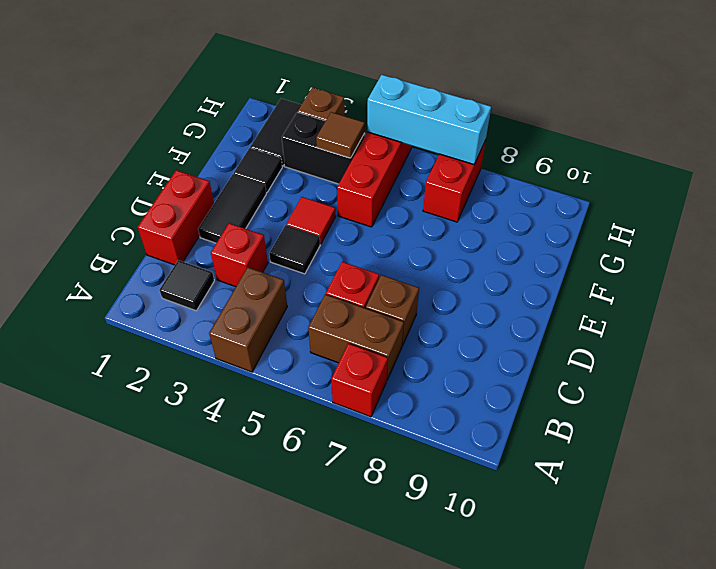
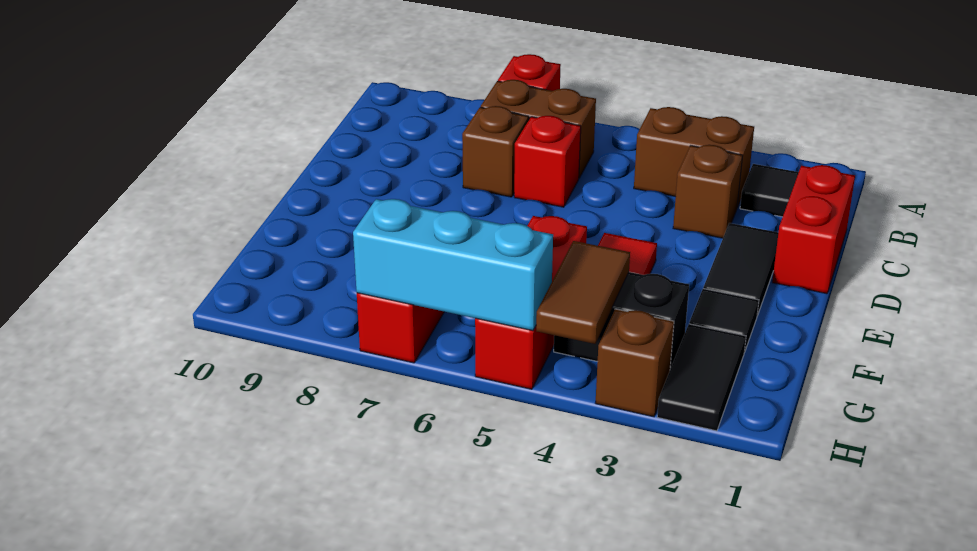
brown 1x2 brick [209,267,287,372] -> brown 1x2 brick turned to [634,107,754,208]
red 1x1 brick [211,223,268,287] -> brown 1x1 brick [673,145,743,238]
black 1x1 tile [269,225,320,274] -> none
brown 1x1 tile [316,112,365,158] -> brown 1x2 tile [536,241,630,344]

